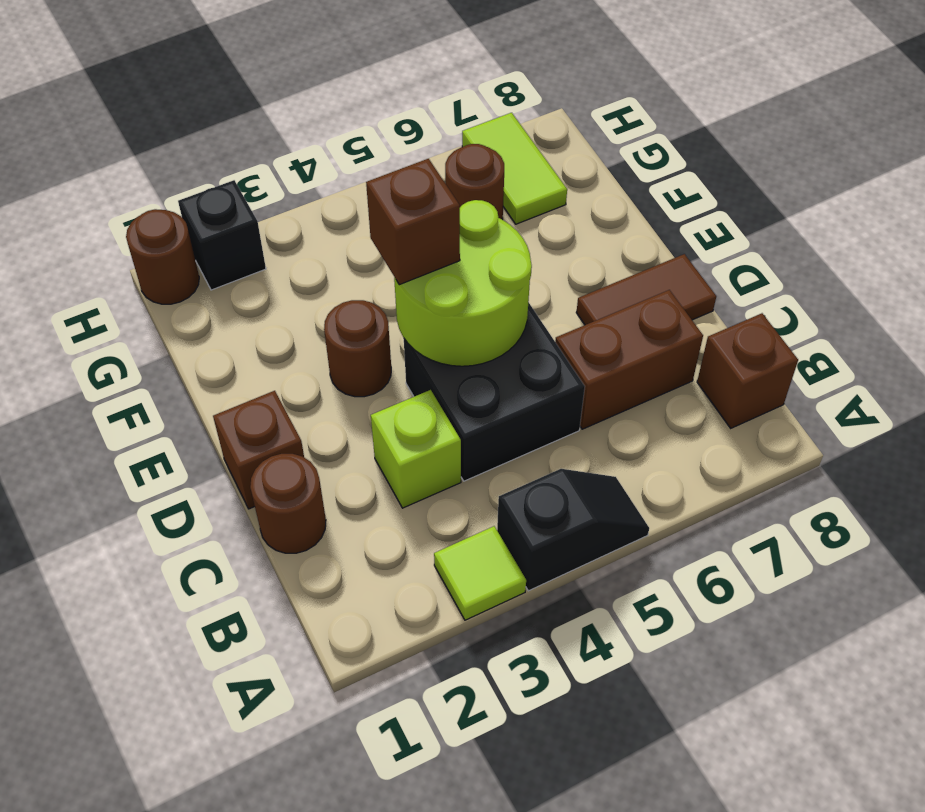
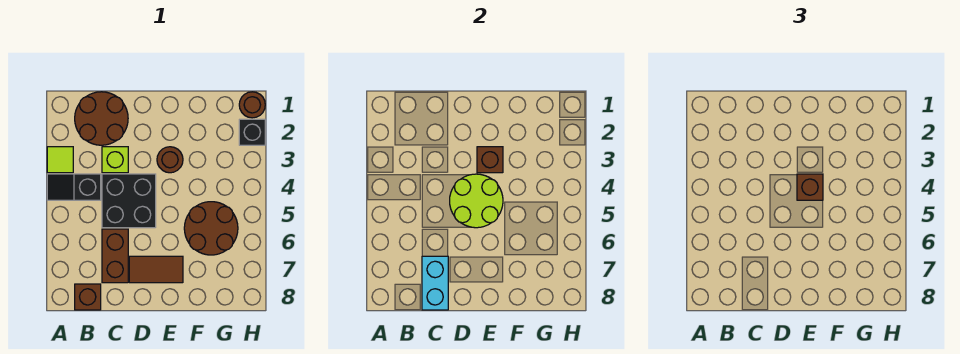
black 1x2 slope [497,469,649,591] -> black 1x2 slope turned to [47,174,101,200]
brown 1x1 round brick [250,454,326,553] -> brown 2x2 round brick [75,92,128,145]
none -> cyan 1x2 brick [422,256,448,310]
brown 1x1 brick [213,391,304,509] -> brown 1x1 brick moved to [477,147,503,173]
brown 1x2 tile [576,254,716,325] -> brown 1x2 tile turned to [129,256,183,283]
brown 1x1 round brick [445,144,504,220] -> brown 2x2 round brick [184,202,238,255]
lime 1x2 tile [462,113,567,224] -> none

